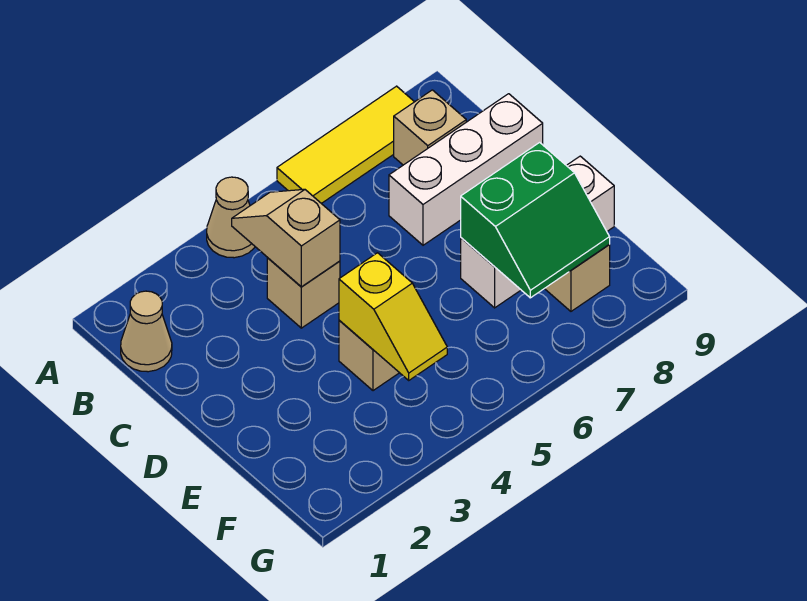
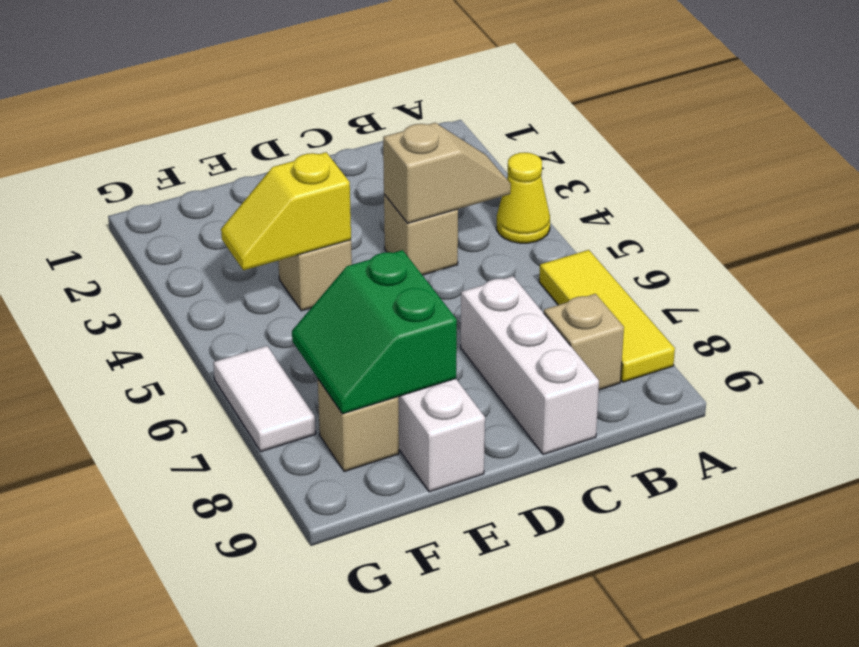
tan 1x1 cone [207,177,255,258] -> yellow 1x1 cone [497,153,550,243]
tan 1x1 cone [121,291,172,372] -> none
none -> white 1x2 tile [213,346,316,452]

